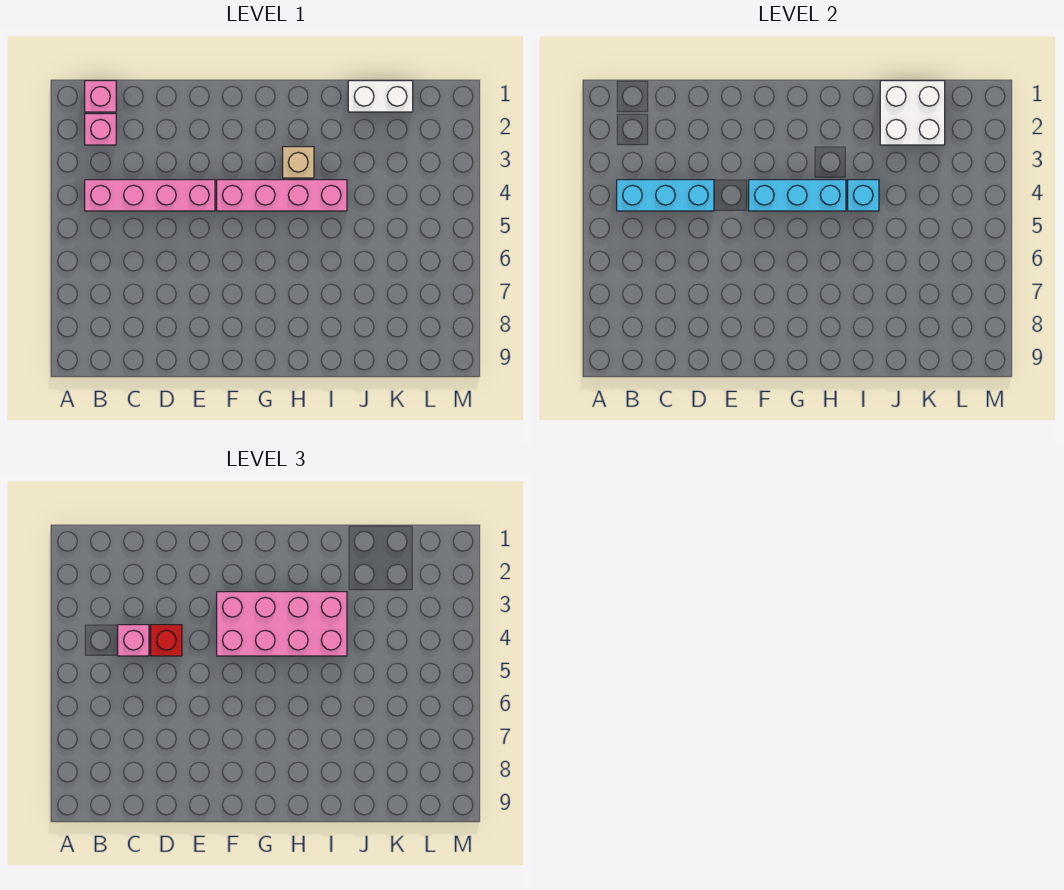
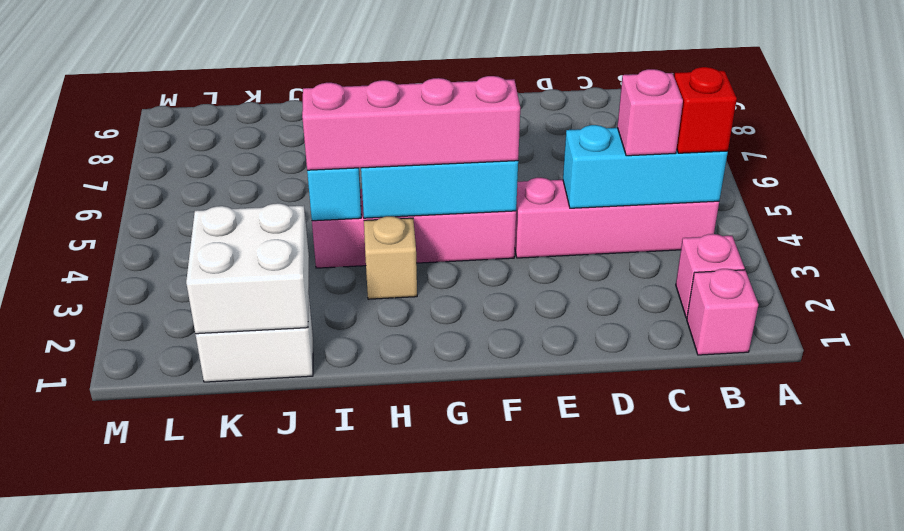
red 1x1 brick [151,625,182,656] -> red 1x1 brick moved to [674,67,737,153]
pink 2x4 brick [217,592,347,656] -> pink 1x4 brick [302,76,520,170]

